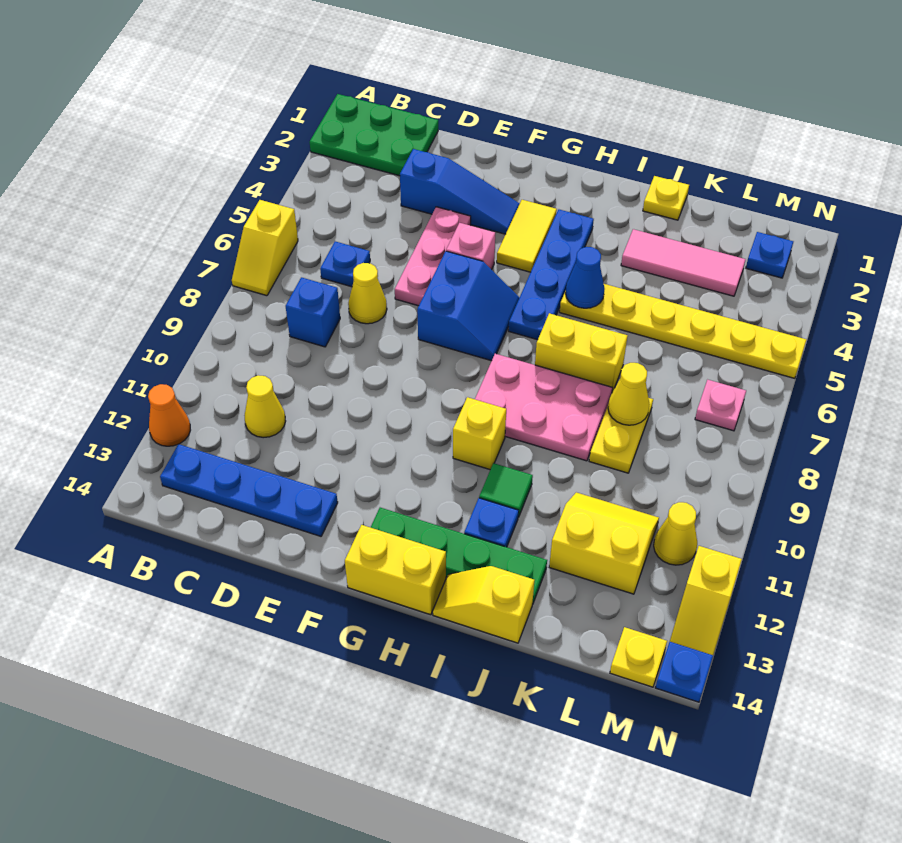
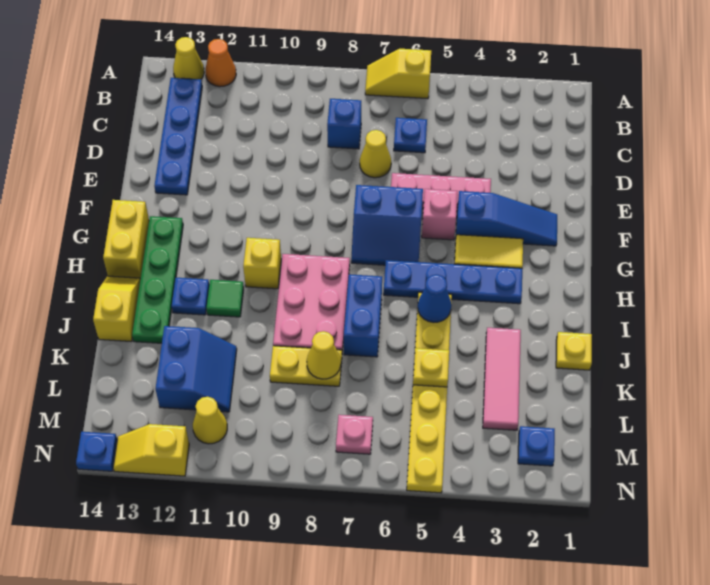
green 2x3 plate [310,94,438,176] -> none
yellow 1x1 cone [245,375,286,438] -> yellow 1x1 cone moved to [173,37,204,79]
blue 1x3 slope [400,149,520,234] -> blue 1x3 slope turned to [456,191,557,246]
yellow 1x2 brick [535,313,627,392] -> blue 1x2 brick [344,274,382,357]
yellow 2x2 slope [549,492,659,594] -> blue 2x2 slope [155,326,237,412]
yellow 1x1 plate [610,627,667,687] -> yellow 1x1 plate moved to [413,348,449,387]

